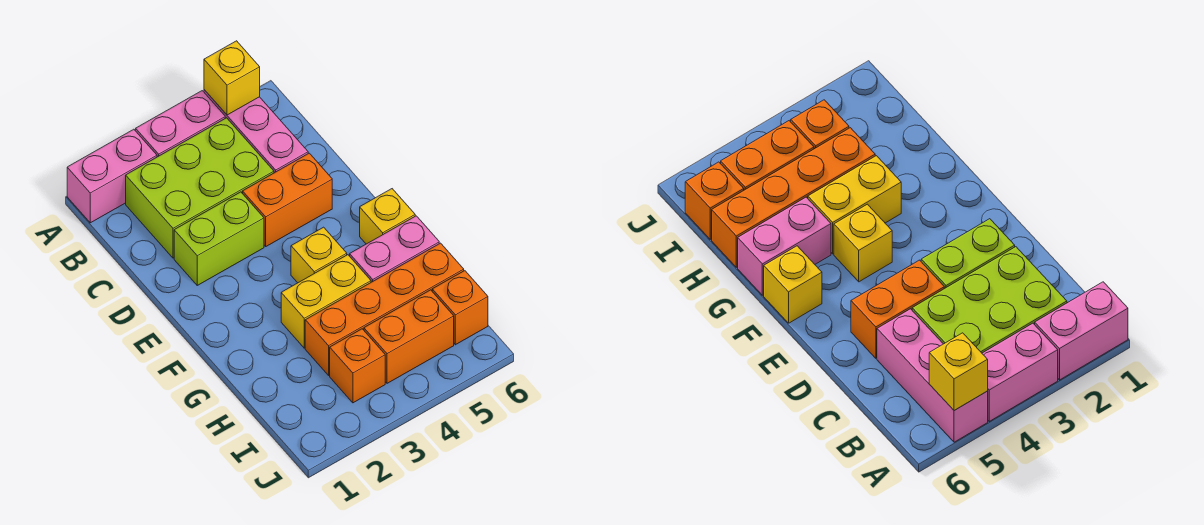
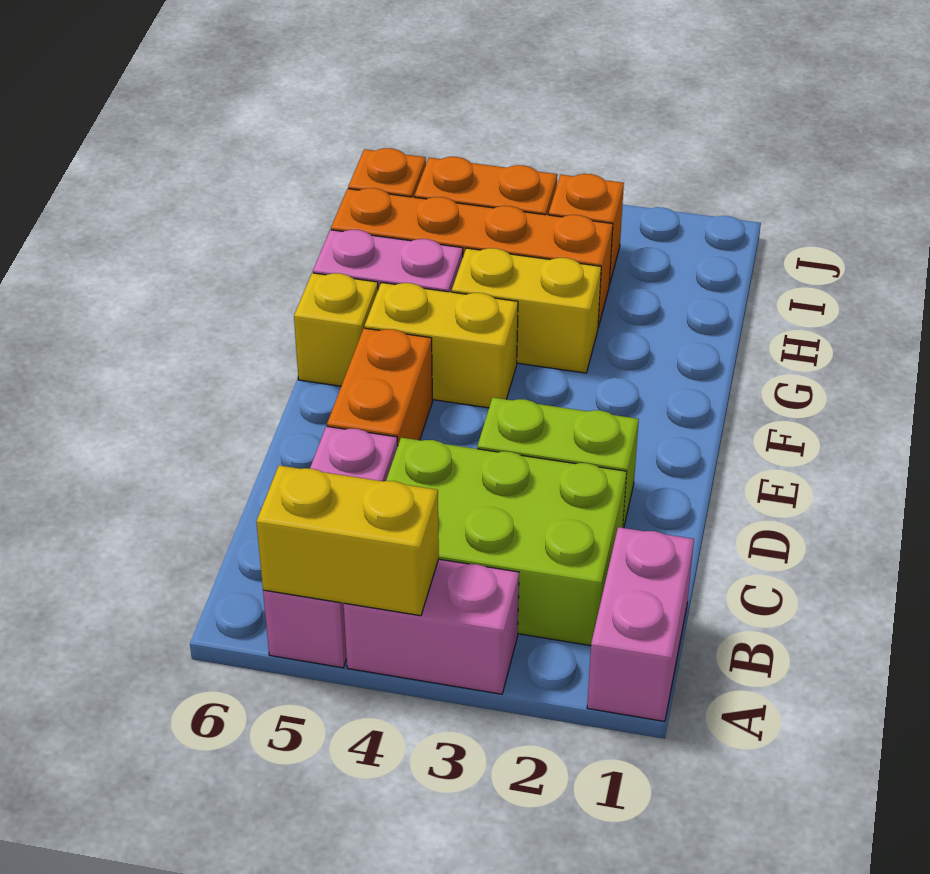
pink 1x2 brick [67,129,157,223] -> pink 1x2 brick turned to [587,527,694,721]
yellow 1x1 brick [204,41,260,115] -> yellow 1x2 brick [256,465,439,616]
orange 1x2 brick [243,153,332,246] -> orange 1x2 brick turned to [327,328,432,445]
yellow 1x1 brick [291,227,347,283] -> yellow 1x2 brick [364,282,518,408]

